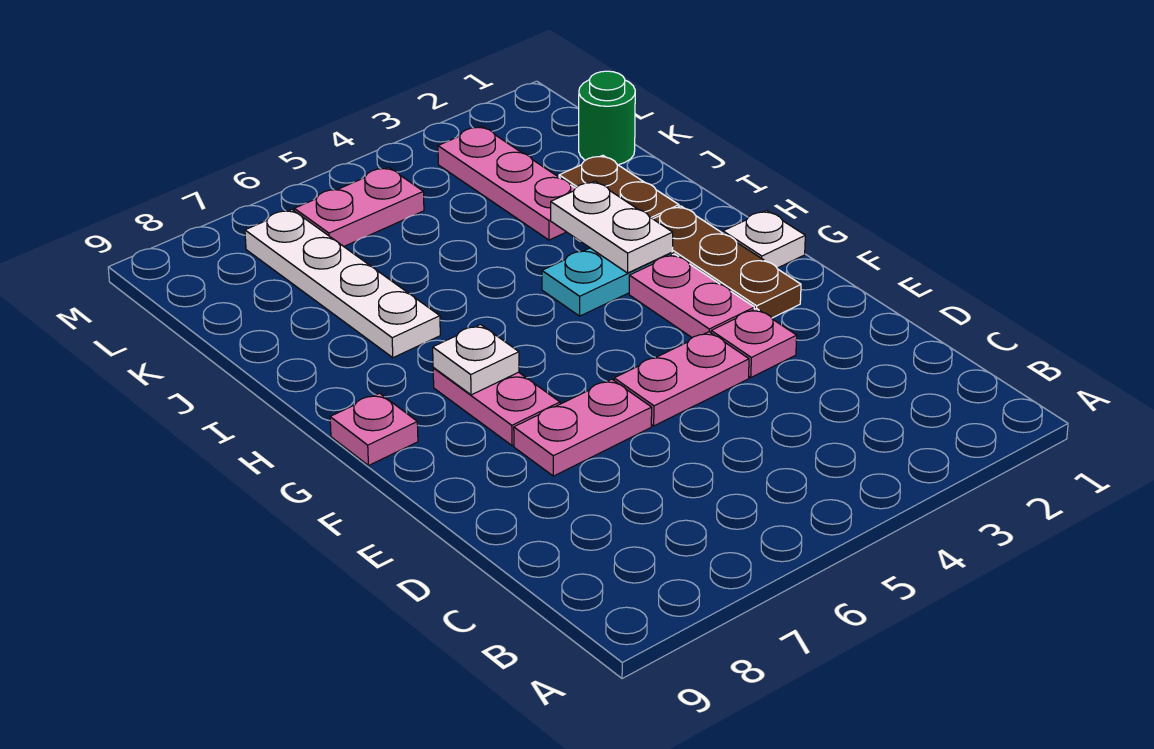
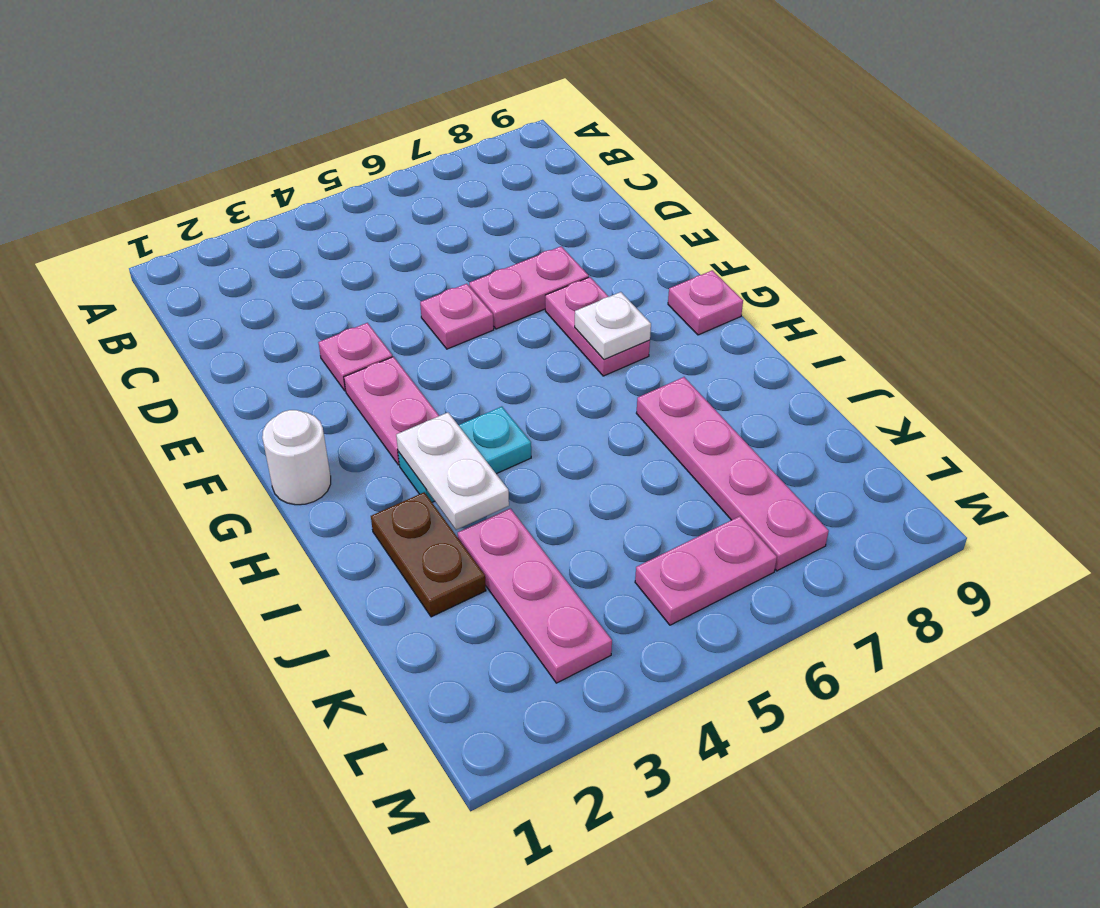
pink 1x2 plate [614,332,749,426] -> pink 1x1 plate [420,284,494,349]
brown 1x3 plate [654,206,801,318] -> none
white 1x1 plate [723,211,805,268] -> white 1x1 round brick [262,410,331,505]
white 1x4 plate [245,210,440,358] -> pink 1x4 plate [636,377,829,571]
green 1x1 round brick [579,71,635,165] -> none

